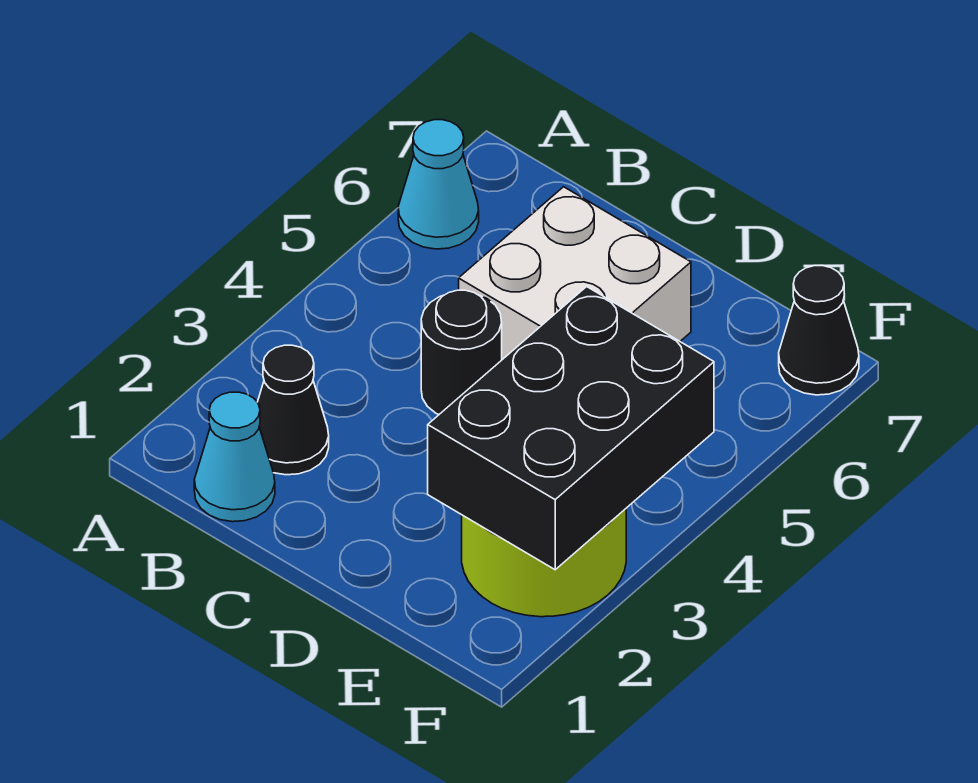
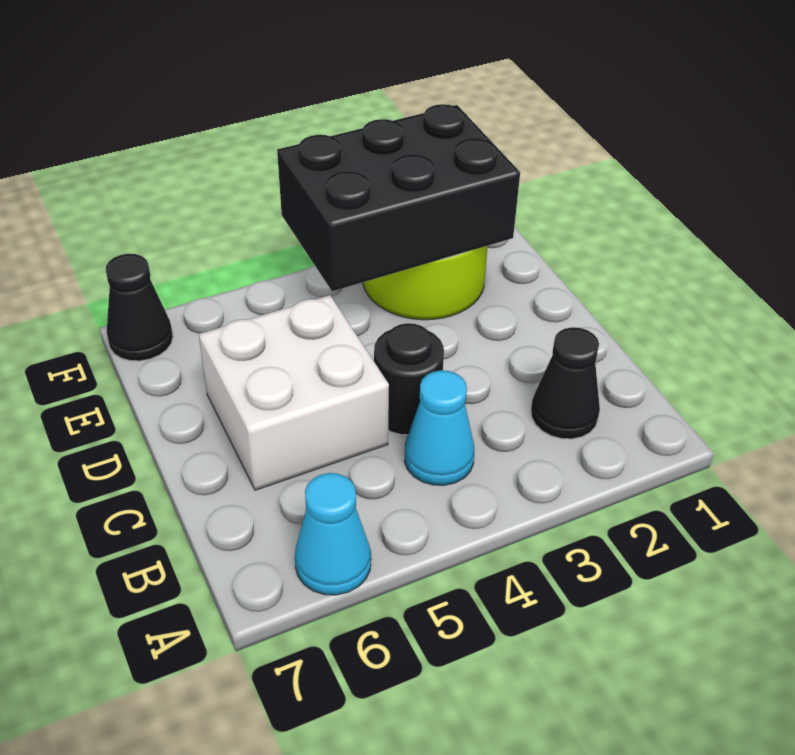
cyan 1x1 cone [194,392,275,522] -> cyan 1x1 cone moved to [404,370,474,485]

